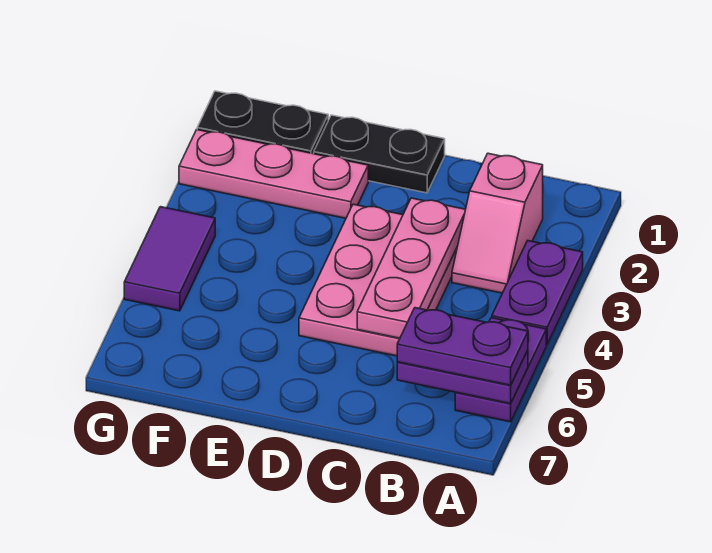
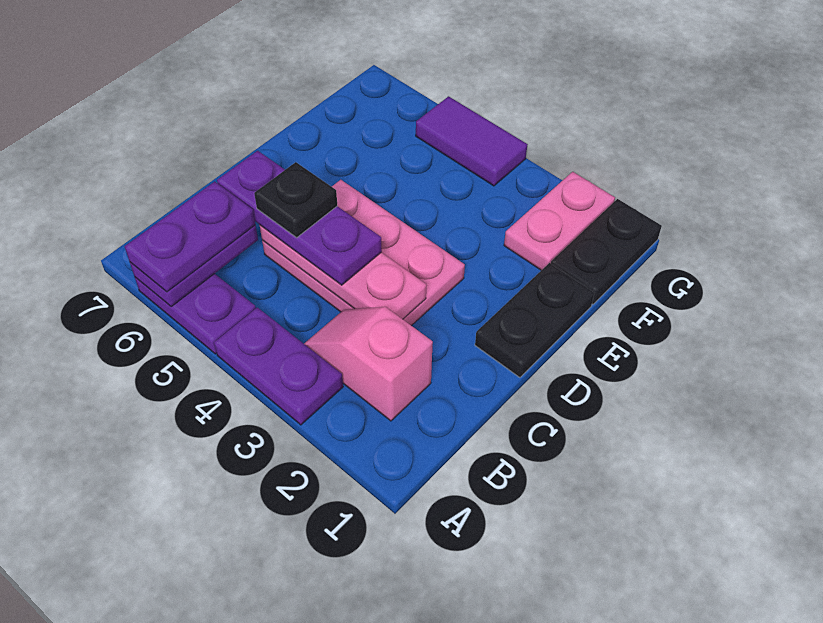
none -> purple 1x3 plate [217,151,382,285]
none -> black 1x1 plate [254,162,337,238]
pink 1x3 plate [179,130,368,218] -> pink 1x2 plate [504,172,615,270]

